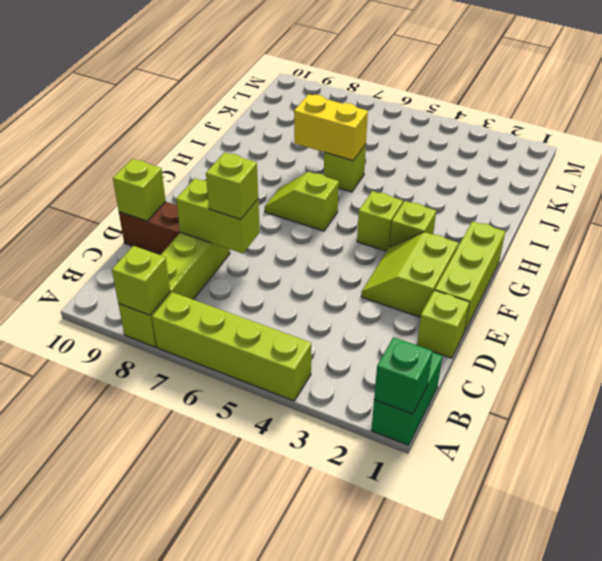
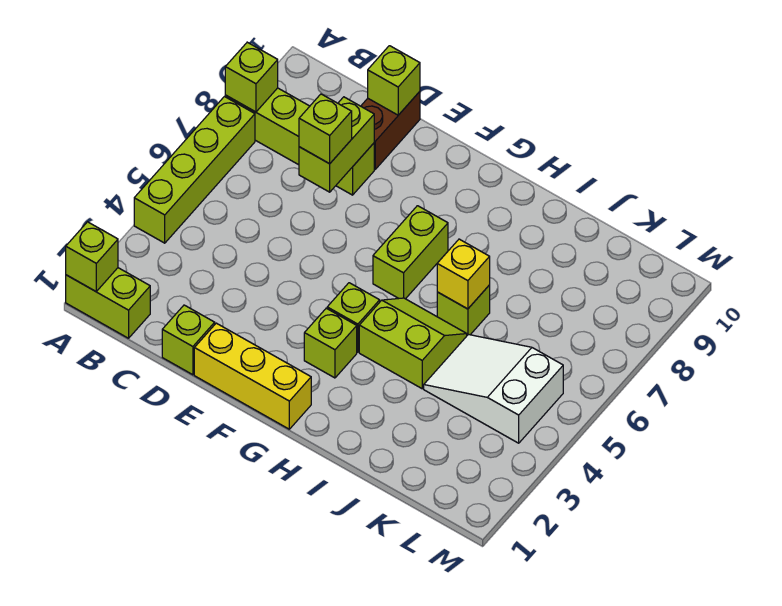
green 1x2 brick [371,353,442,445] -> lime 1x2 brick [66,268,150,338]
green 1x1 brick [374,337,433,414] -> lime 1x1 brick [66,222,118,291]
lime 1x3 brick [435,221,505,332] -> yellow 1x3 brick [194,323,311,429]
lime 2x2 slope [361,232,458,317] -> lime 2x2 slope moved to [359,298,467,389]
lime 1x2 slope [265,172,339,231] -> lime 1x2 brick [373,206,448,299]
yellow 1x2 brick [294,94,368,161] -> yellow 1x1 brick [437,239,490,309]
none -> white 2x3 slope [424,335,563,443]

